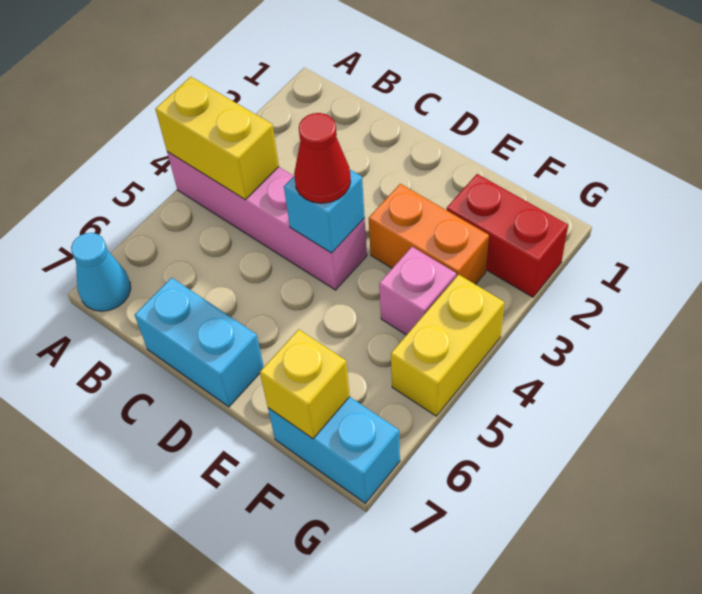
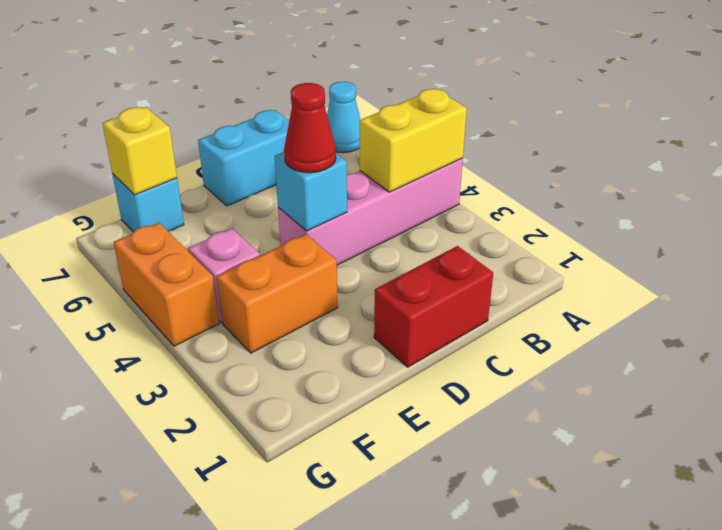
red 1x2 brick [447,174,568,297] -> red 1x2 brick moved to [374,246,493,367]
cyan 1x2 brick [268,397,400,503] -> cyan 1x1 brick [112,174,184,232]
yellow 1x2 brick [391,275,505,416] -> orange 1x2 brick [114,223,219,346]

